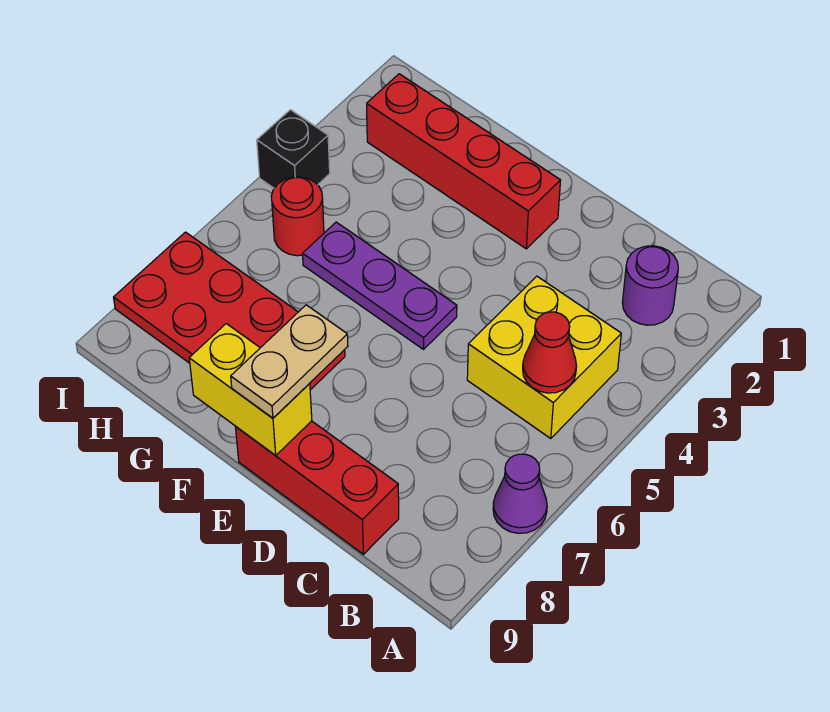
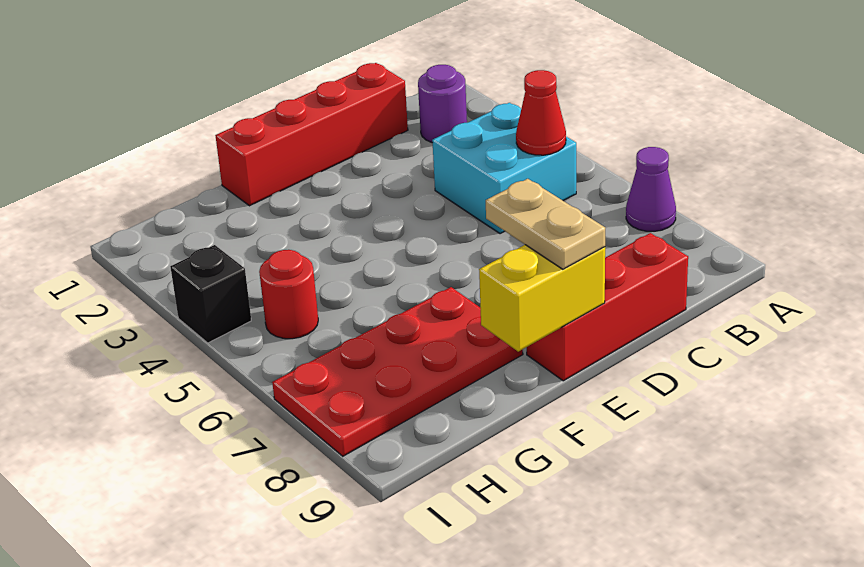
yellow 2x2 brick [467,276,621,439] -> cyan 2x2 brick [432,103,576,234]
red 1x4 brick [367,74,561,249] -> red 1x4 brick moved to [215,63,408,206]
purple 1x3 plate [303,222,457,349] -> none

